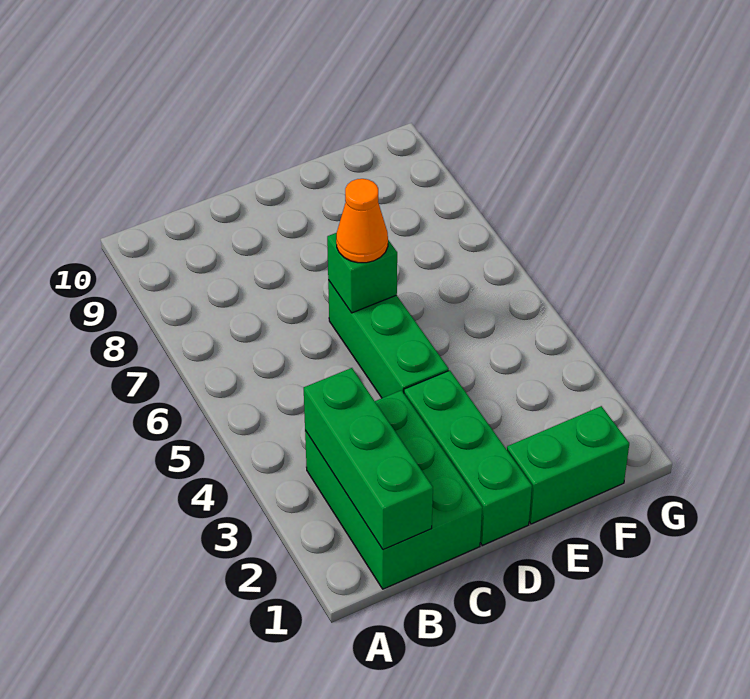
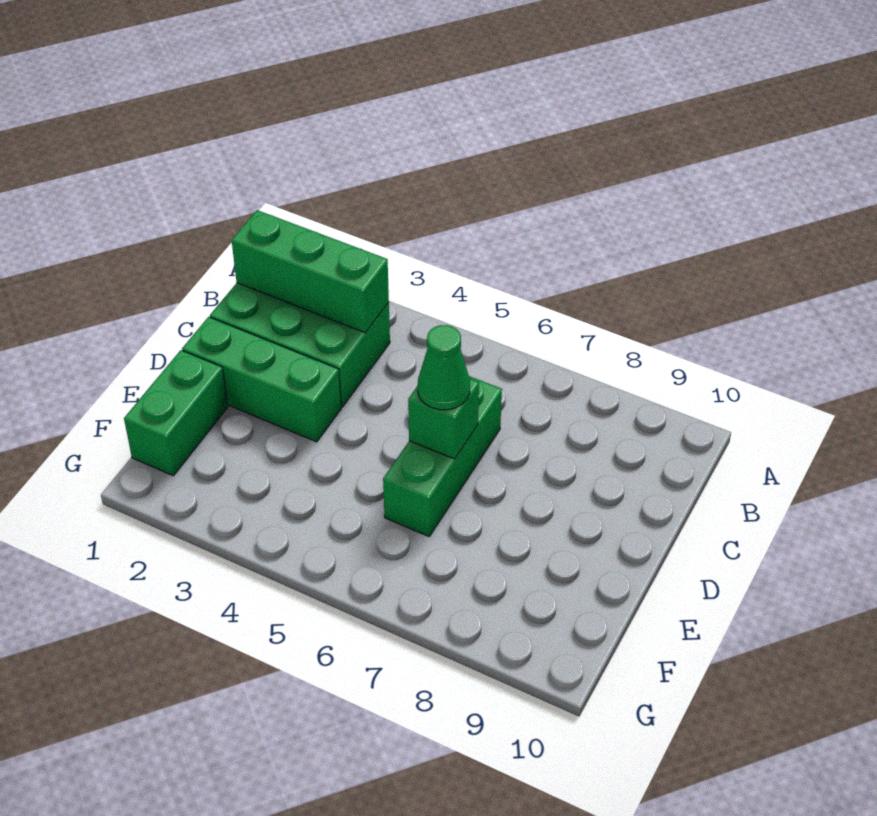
green 1x3 brick [328,280,449,398] -> green 1x3 brick turned to [383,376,502,536]
orange 1x1 cone [336,179,388,263] -> green 1x1 cone [418,325,470,410]

